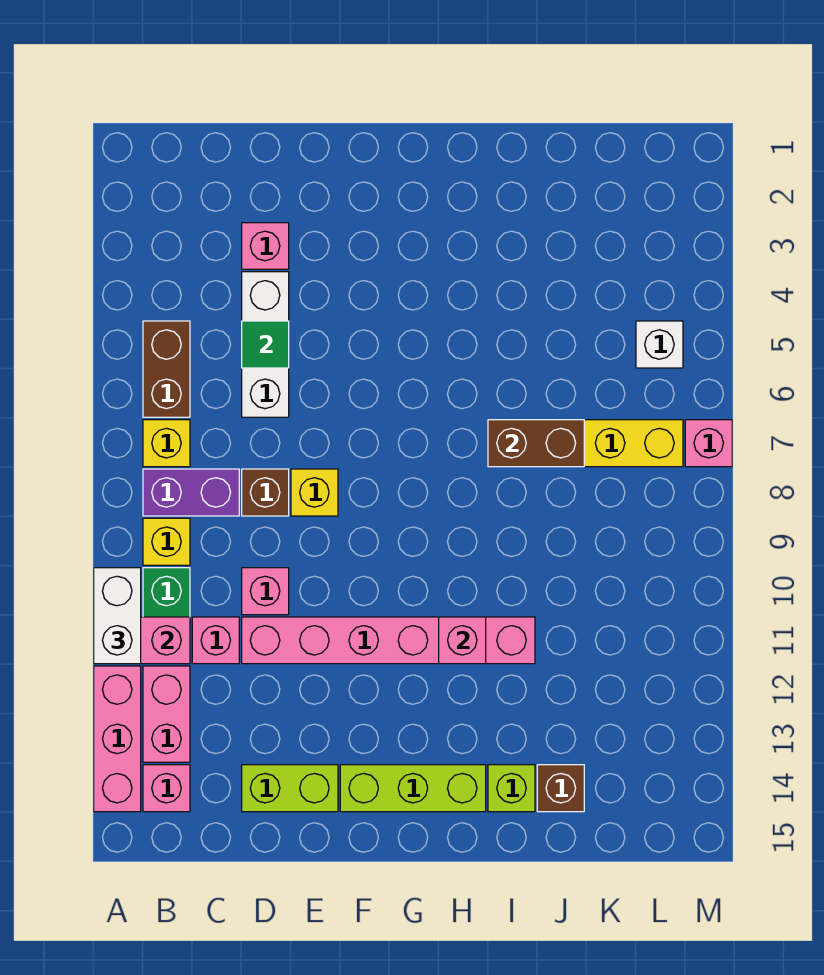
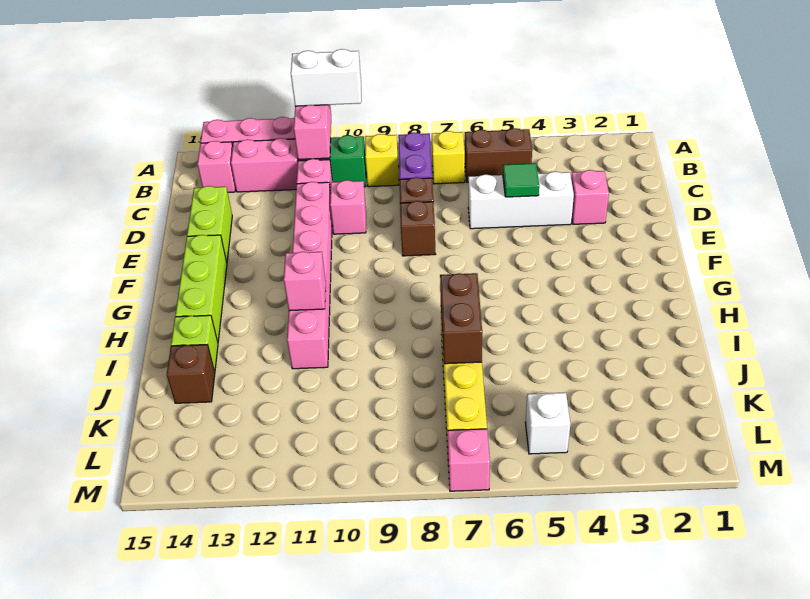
yellow 1x1 brick [291,469,338,516] -> brown 1x1 brick [400,201,435,256]

